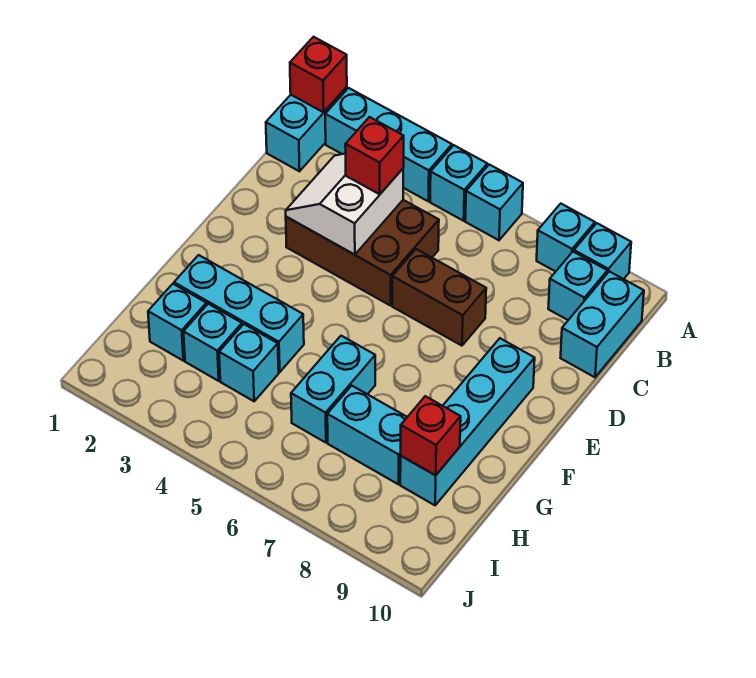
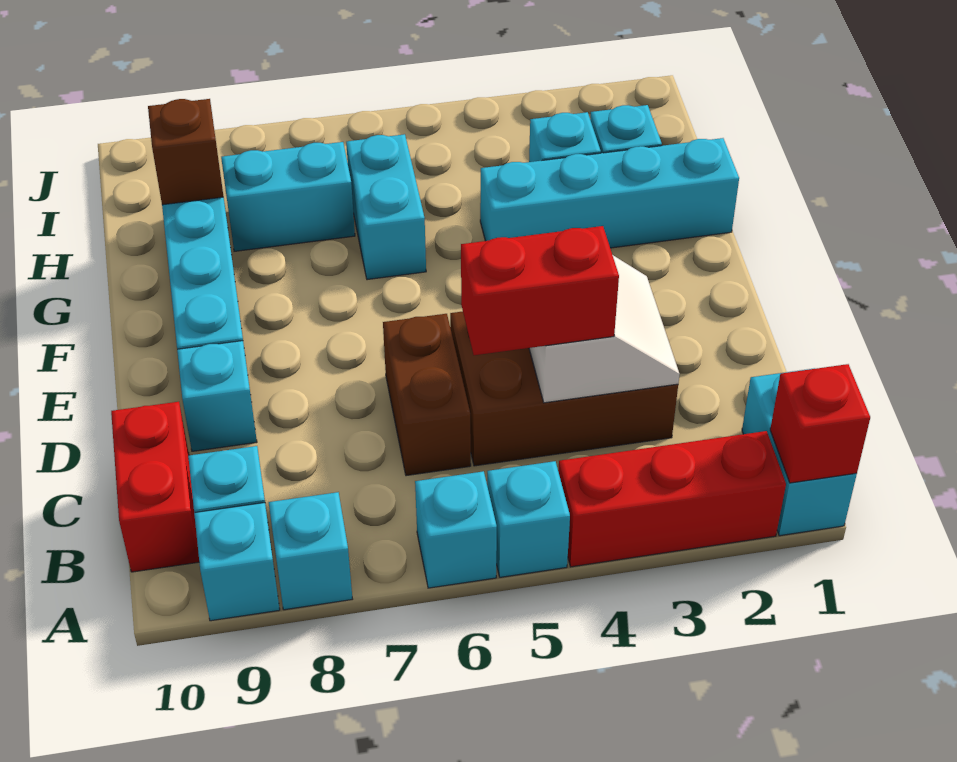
cyan 1x3 brick [325,88,452,201] -> red 1x3 brick [558,431,786,567]
cyan 1x2 brick [561,271,644,377] -> red 1x2 brick [111,402,199,572]
red 1x1 brick [345,117,404,194] -> red 1x2 brick [461,226,619,355]
brown 1x2 brick [392,249,486,346] -> brown 1x2 brick turned to [383,314,471,476]
cyan 1x3 brick [174,255,304,372] -> cyan 1x4 brick [480,138,739,248]
cyan 1x1 brick [219,324,279,401] -> cyan 1x1 brick moved to [177,341,257,451]
red 1x1 brick [401,396,461,475] -> brown 1x1 brick [148,99,223,205]

